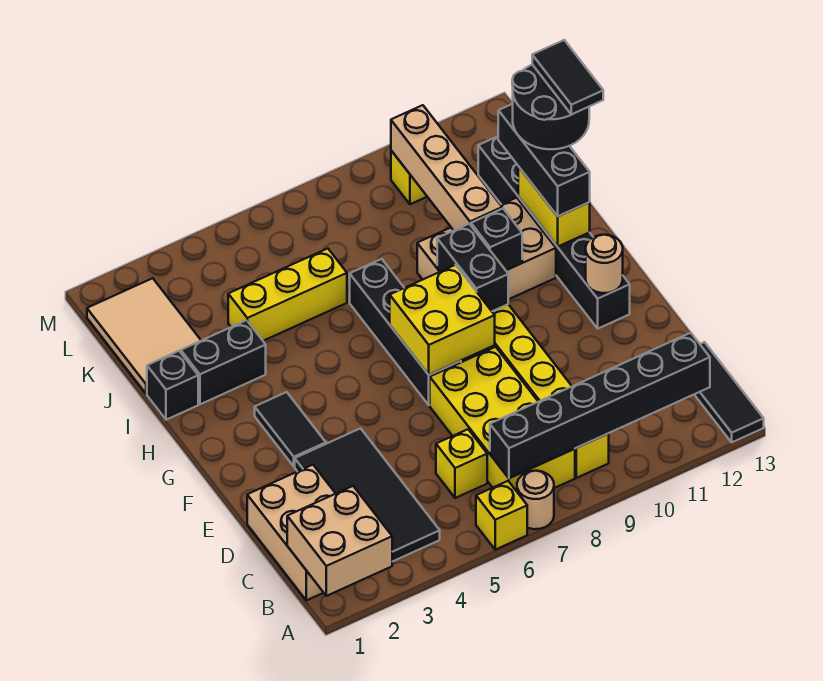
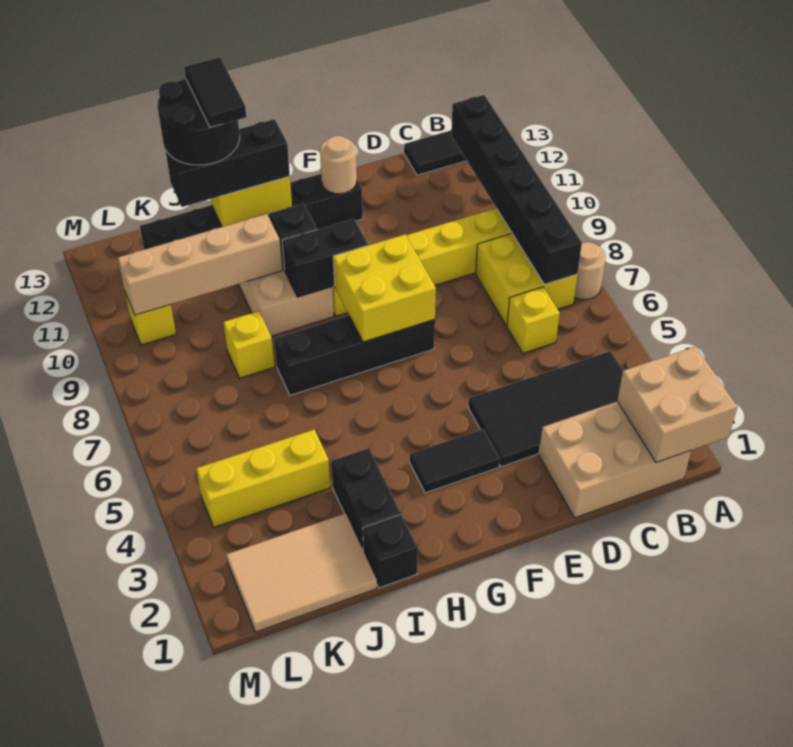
yellow 1x1 brick [476,481,527,550] -> yellow 1x1 brick moved to [223,311,275,378]
yellow 2x4 brick [430,347,575,491] -> yellow 2x2 brick [476,234,578,326]
black 1x2 tile [532,40,603,115] -> black 1x2 tile turned to [184,57,246,127]
yellow 1x3 brick [228,248,347,341] -> yellow 1x3 brick turned to [196,430,330,527]

